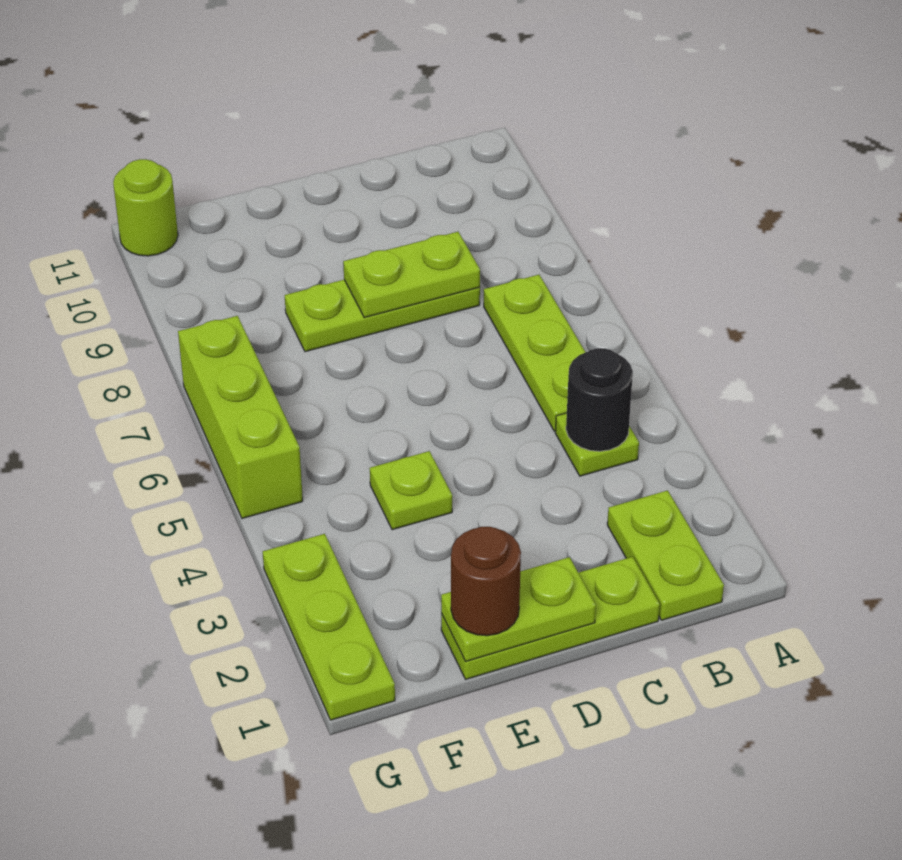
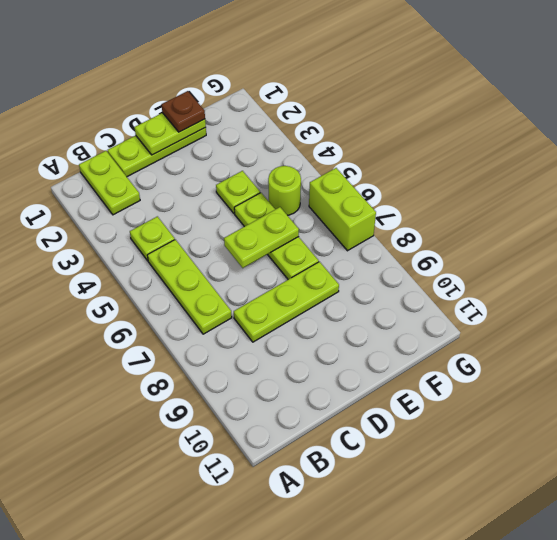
black 1x1 round brick [566,348,633,451] -> none
lime 1x2 plate [343,232,480,318] -> lime 1x2 plate moved to [224,207,299,268]
brown 1x1 round brick [451,527,521,636] -> brown 1x1 plate [162,91,205,132]
lime 1x3 plate [263,534,395,720] -> lime 1x3 plate moved to [234,193,319,279]
lime 1x3 brick [178,316,303,518] -> lime 1x2 brick [309,168,376,251]
lime 1x1 round brick [113,159,178,256] -> lime 1x1 round brick moved to [268,166,301,215]

